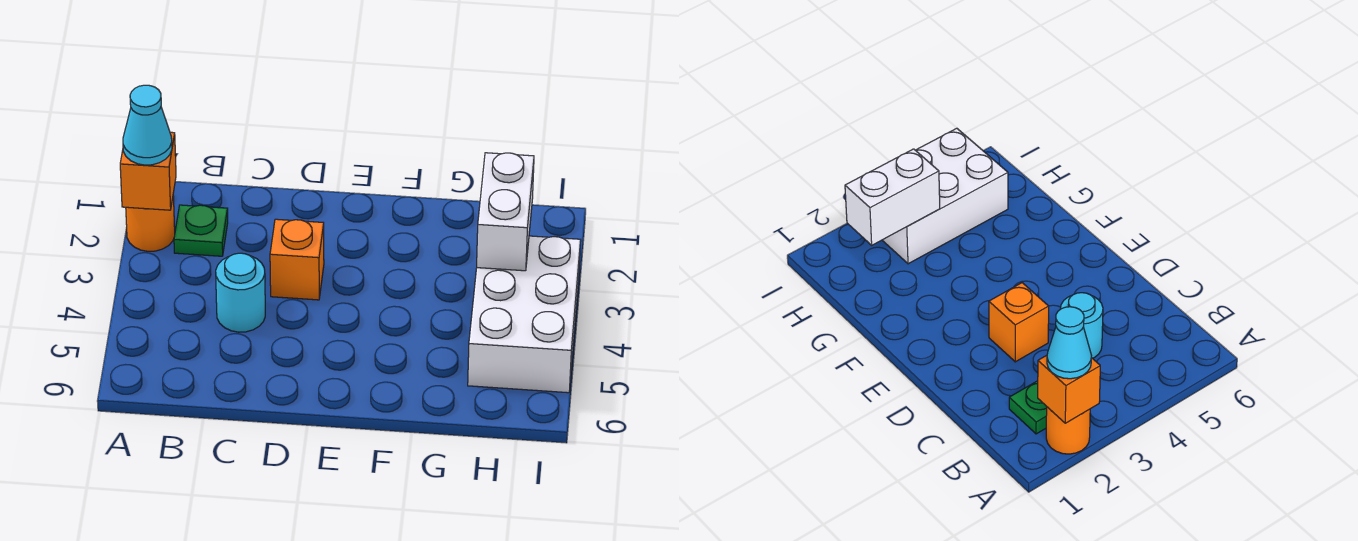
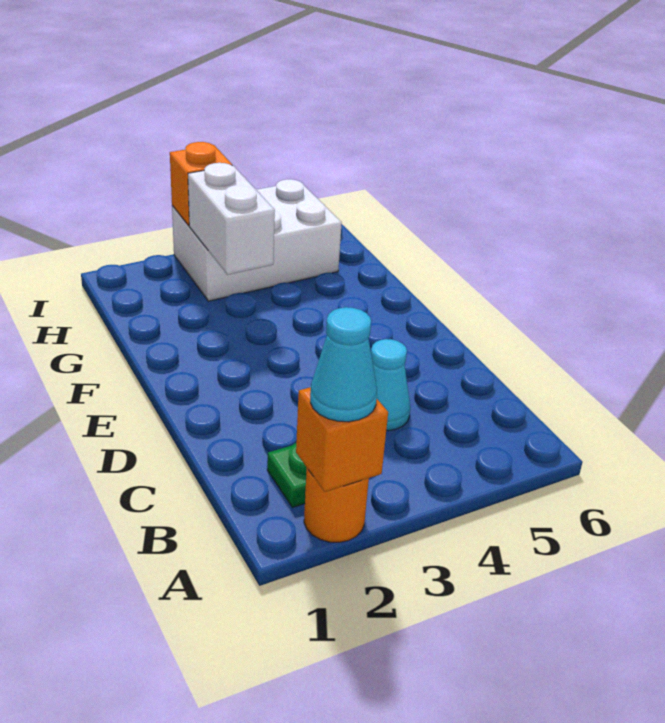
cyan 1x1 round brick [216,253,265,332] -> cyan 1x1 cone [371,339,410,431]
orange 1x1 brick [270,219,324,300] -> orange 1x1 brick moved to [170,142,232,226]
white 1x2 brick [477,153,534,271] -> white 1x2 brick turned to [188,163,275,275]

